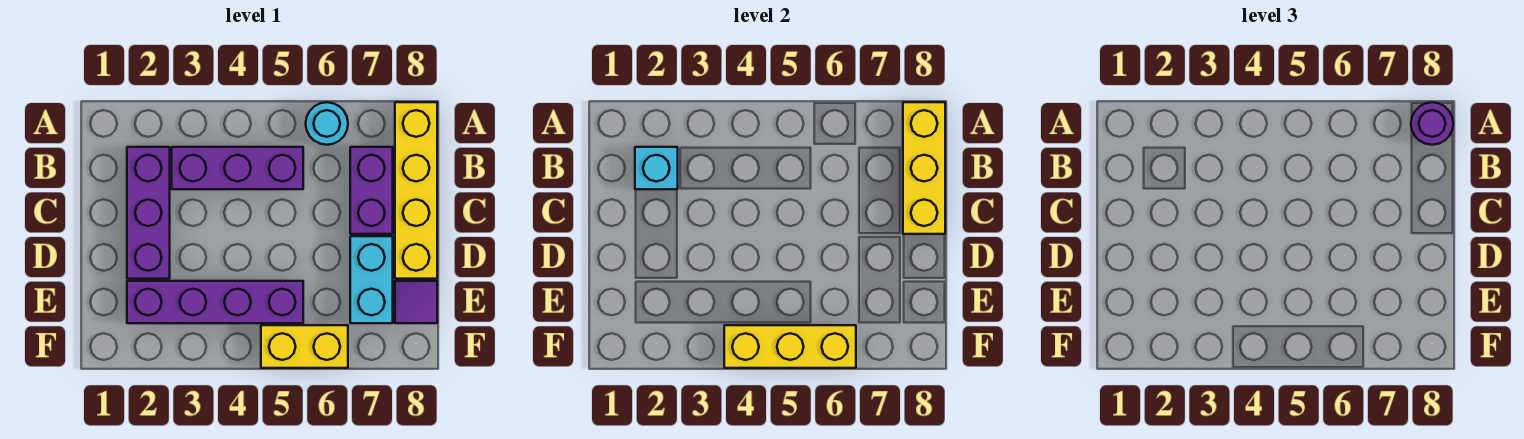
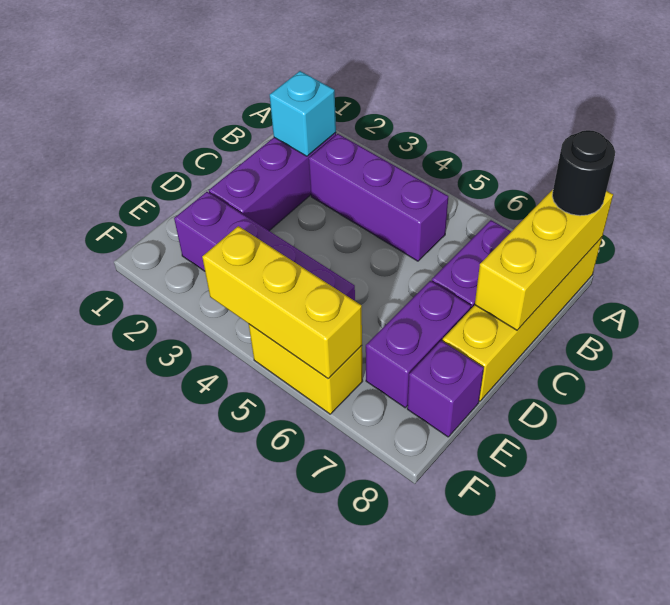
cyan 1x1 round brick [306,102,348,145] -> none
purple 1x1 round brick [1411,102,1453,145] -> black 1x1 round brick [552,130,615,216]
cyan 1x2 brick [350,236,393,323] -> purple 1x2 brick [366,281,471,408]
purple 1x1 tile [395,281,437,323] -> purple 1x1 brick [407,341,484,437]

